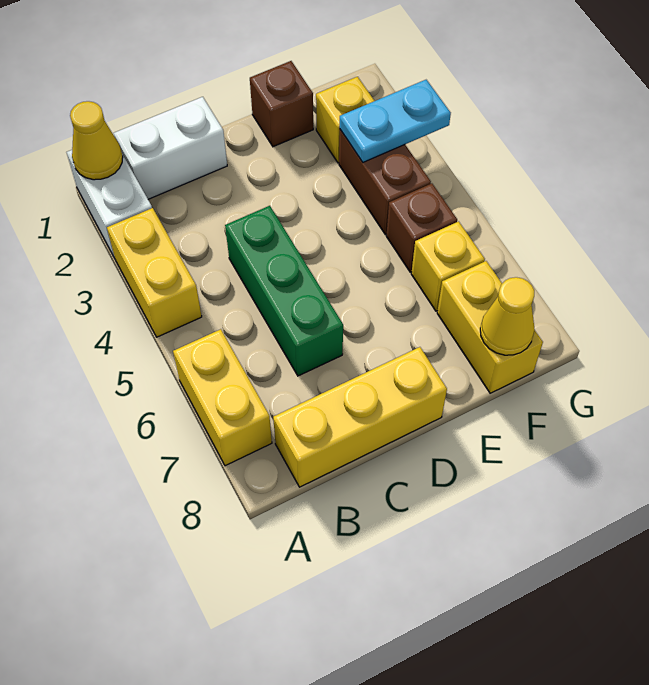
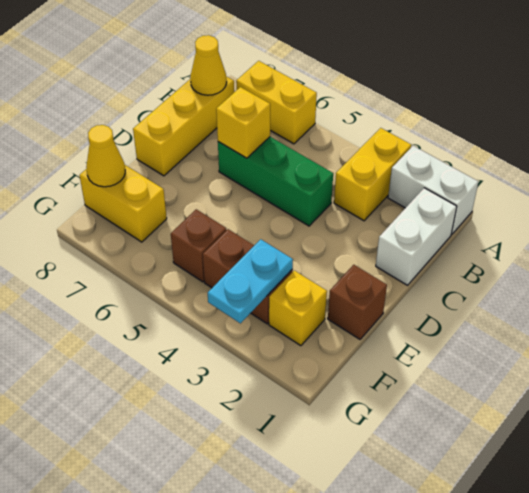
yellow 1x1 cone [70,101,123,180] -> yellow 1x1 cone moved to [190,35,227,95]
yellow 1x2 brick [107,208,202,337] -> yellow 1x2 brick turned to [334,128,411,221]
yellow 1x1 brick [411,221,485,311] -> yellow 1x1 brick moved to [216,87,270,158]

